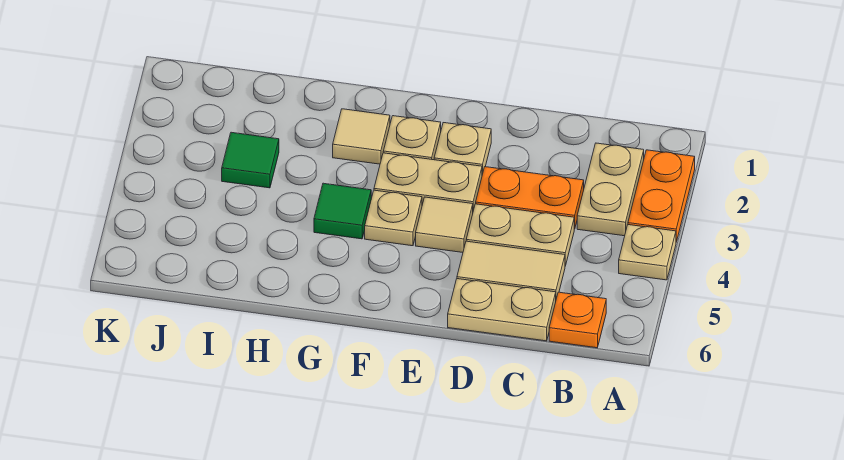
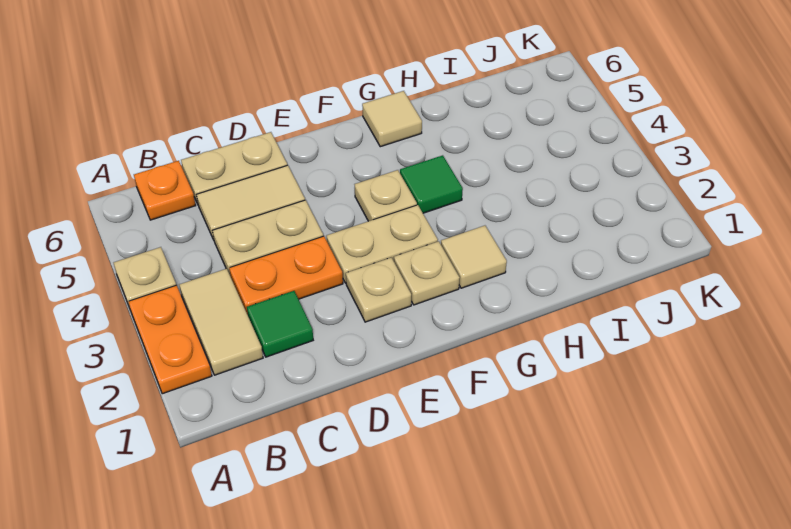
tan 1x2 plate [577,143,644,236] -> tan 1x2 tile [179,269,263,375]
tan 1x1 tile [416,197,473,253] -> tan 1x1 tile moved to [362,91,422,147]
green 1x1 tile [222,132,279,188] -> green 1x1 tile moved to [247,291,313,357]

